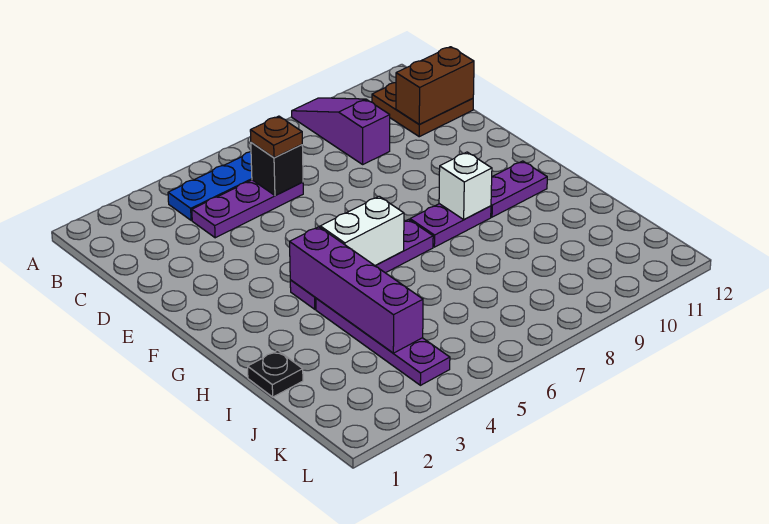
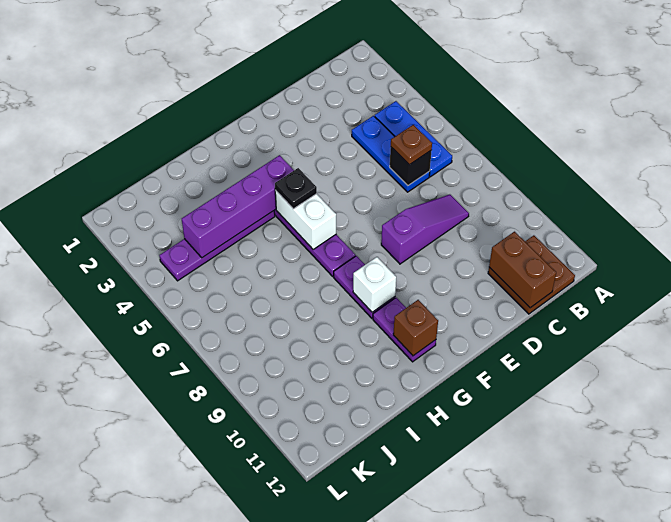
purple 1x3 slope [292,98,390,164] -> purple 1x3 slope moved to [381,194,469,264]
purple 1x3 plate [192,180,303,238] -> blue 1x3 plate [352,116,430,192]
none -> brown 1x1 brick [393,300,438,356]
black 1x1 plate [248,350,303,397] -> black 1x1 plate moved to [275,168,317,209]

